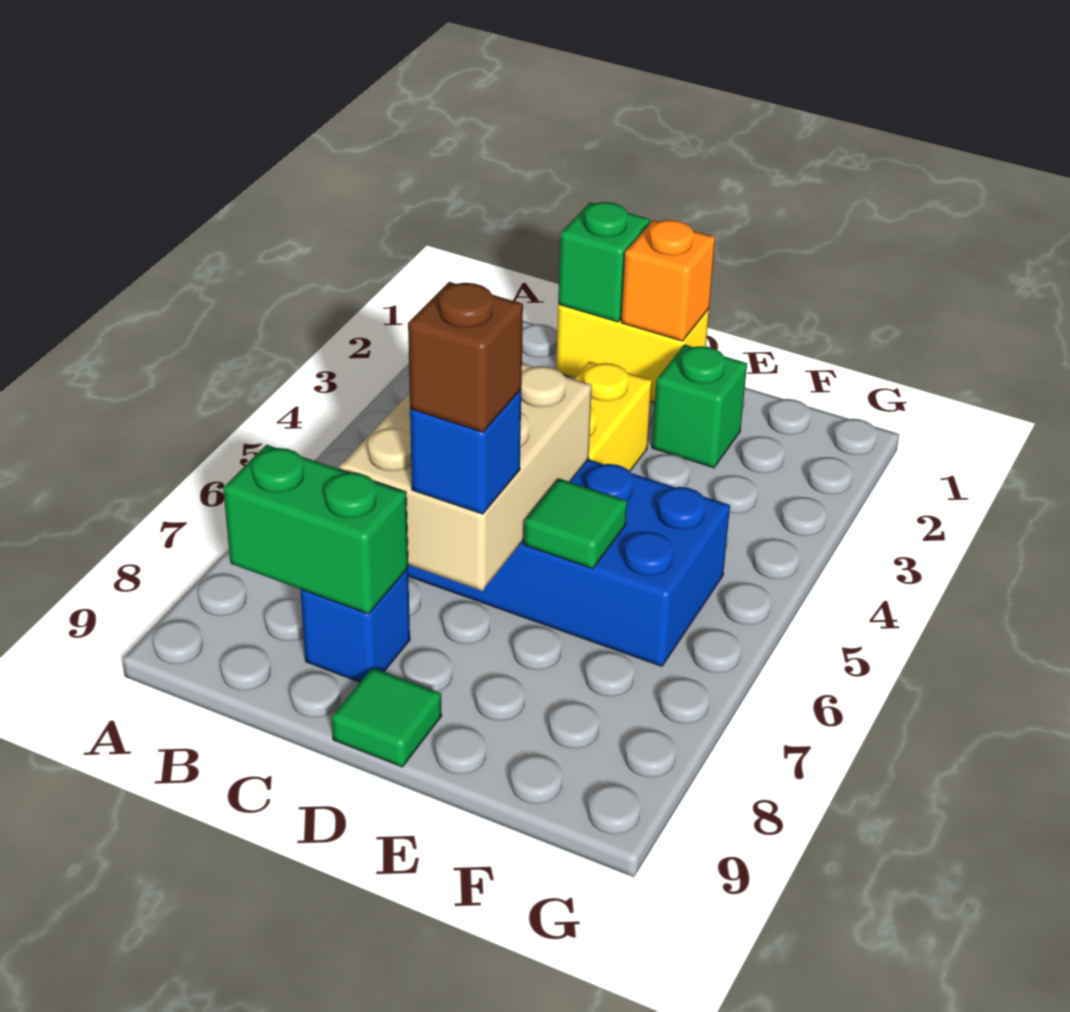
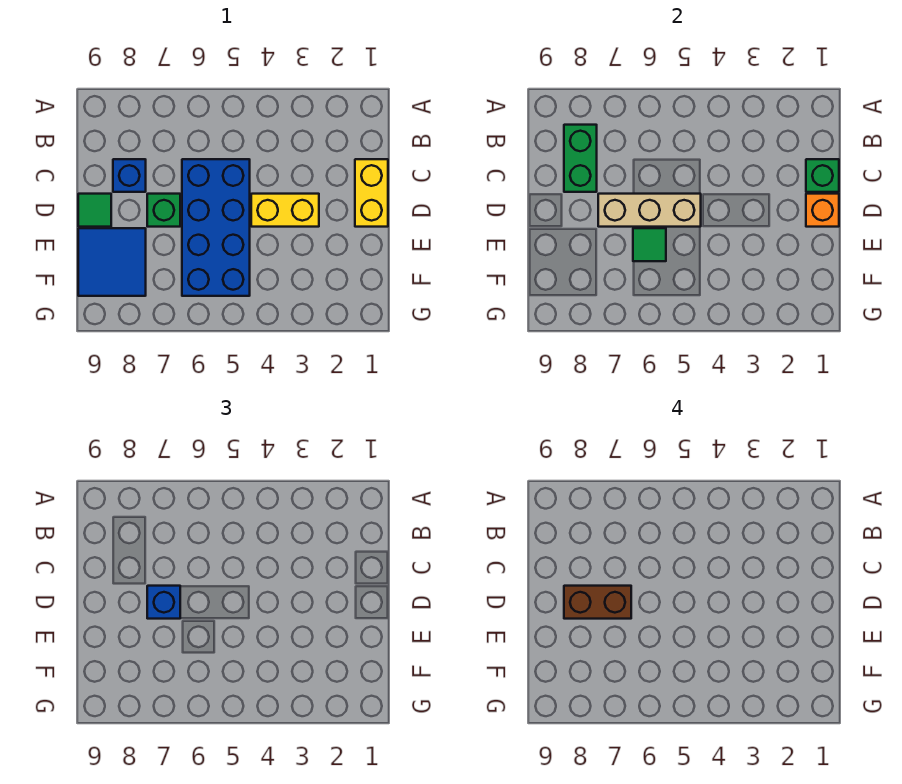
tan 2x3 brick [339,363,592,591] -> tan 1x3 brick [598,194,701,227]
brown 1x1 brick [408,282,523,432] -> brown 1x2 brick [564,586,631,619]
green 1x1 brick [652,345,747,468] -> green 1x1 brick moved to [147,194,180,227]
none -> blue 2x2 tile [78,228,146,296]

